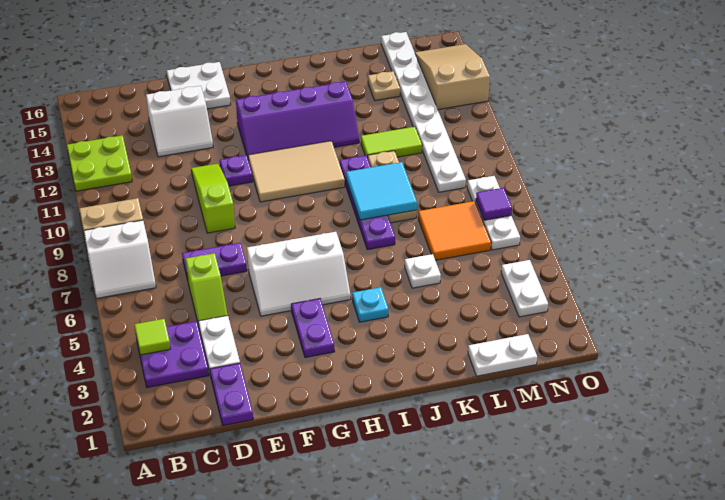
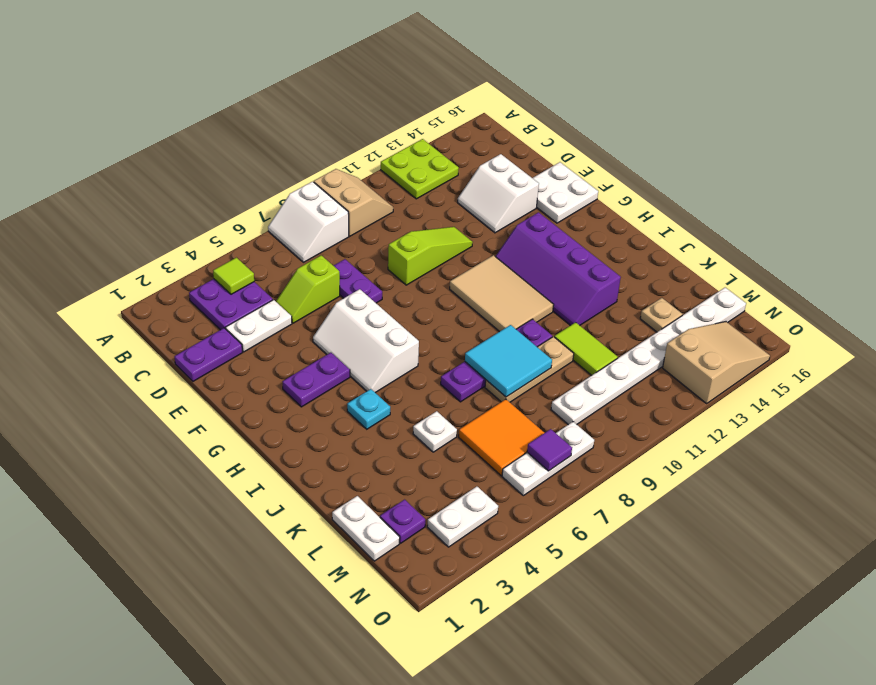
purple 1x1 plate [220,155,253,186] -> purple 1x1 plate moved to [380,500,425,543]

